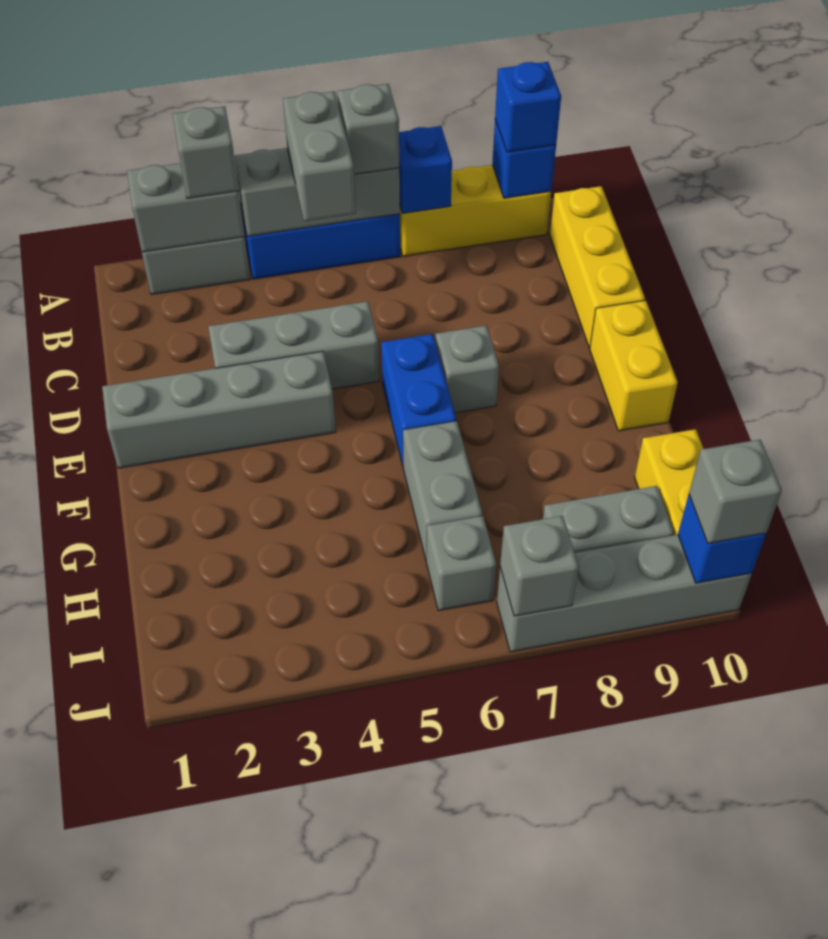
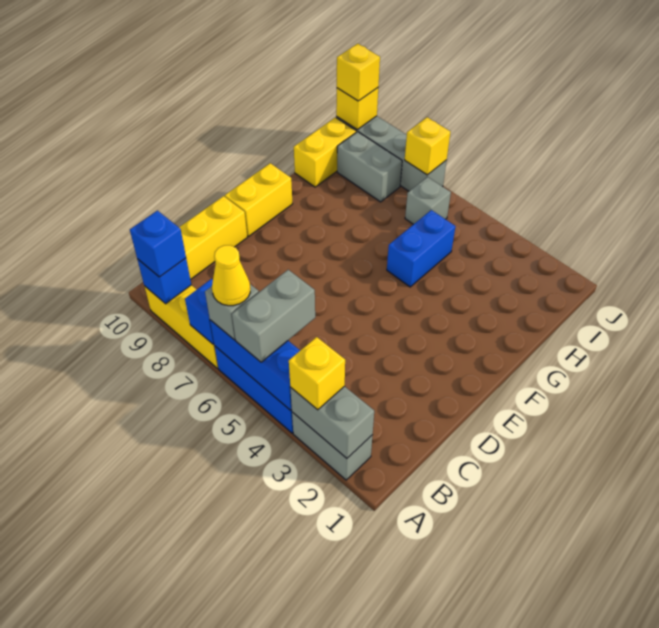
grey 1x1 brick [173,106,239,198] -> yellow 1x1 brick [289,337,345,410]
grey 1x3 brick [234,148,400,236] -> blue 1x3 brick [210,320,300,410]
none -> yellow 1x1 cone [212,245,250,306]
grey 1x3 brick [208,301,379,389] -> none
grey 1x4 brick [102,351,336,468] -> none
blue 1x2 brick [381,334,456,465] -> blue 1x2 brick moved to [387,210,456,287]
grey 1x1 brick [435,325,499,413] -> none
grey 1x2 brick [403,421,482,559] -> none
grey 1x1 brick [500,516,579,616] -> yellow 1x1 brick [405,117,450,175]
blue 1x1 brick [678,495,766,583] -> yellow 1x1 brick [336,88,378,130]
grey 1x1 brick [689,439,782,544] -> yellow 1x1 brick [337,44,380,101]

